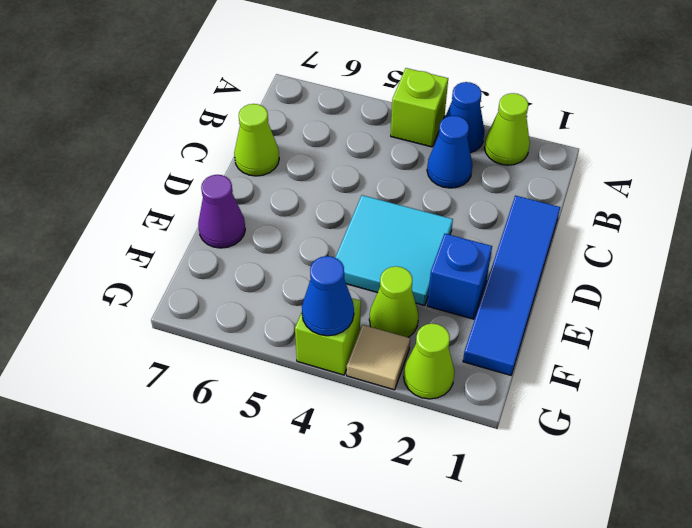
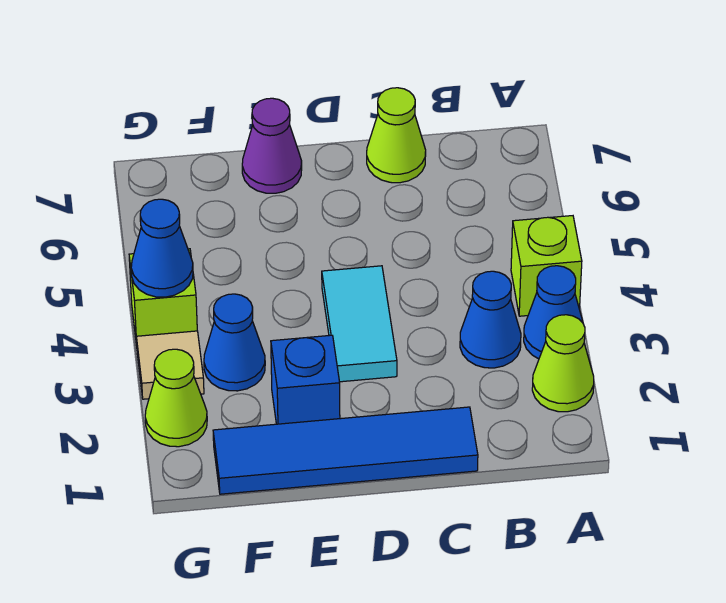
cyan 2x2 tile [335,195,453,306] -> cyan 1x2 tile [322,266,397,382]
lime 1x1 cone [369,266,419,337] -> blue 1x1 cone [204,294,265,391]

